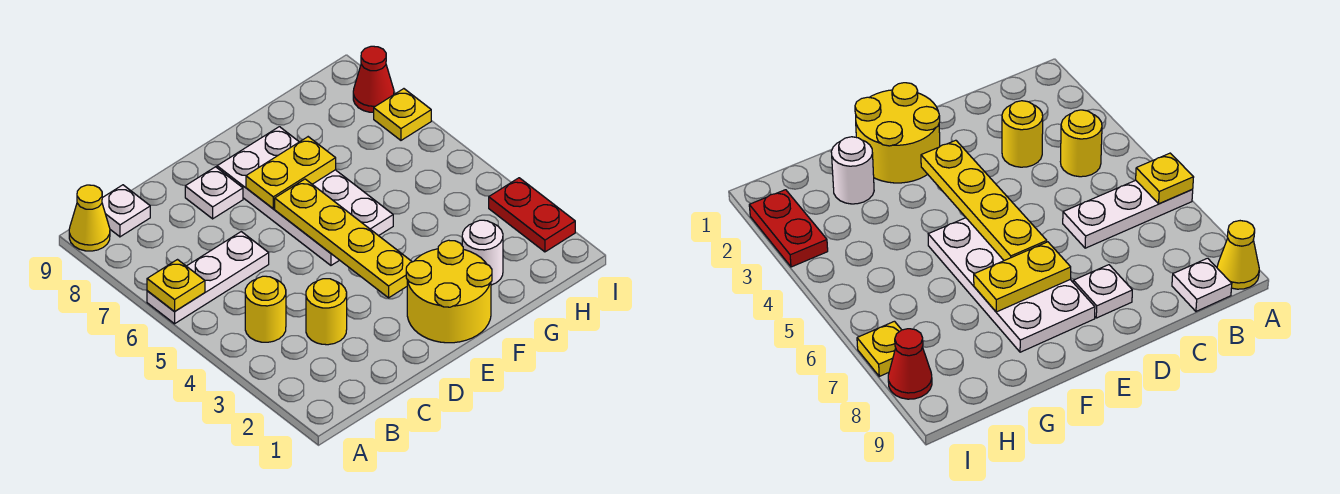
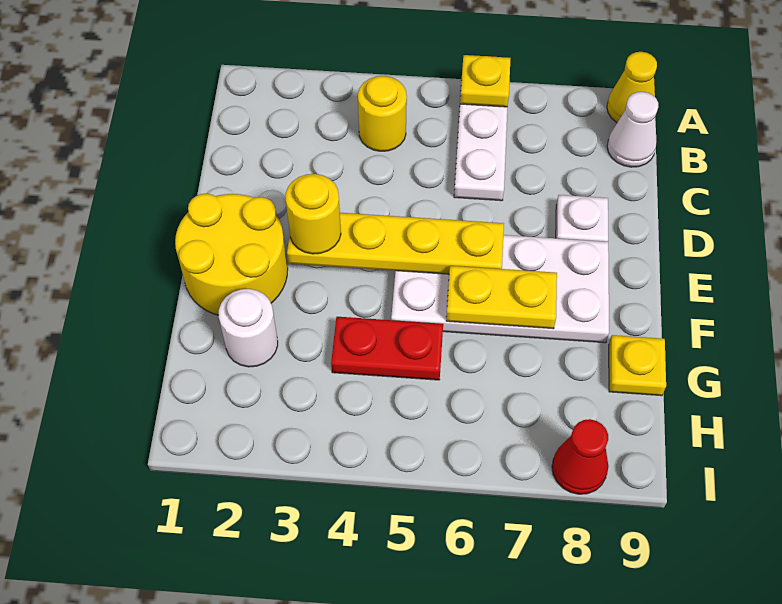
white 1x1 plate [102,185,150,237] -> white 1x1 cone [607,92,658,167]
yellow 1x1 round brick [306,279,347,345] -> yellow 1x1 round brick moved to [285,174,341,254]
yellow 1x2 plate [246,137,336,209] -> yellow 1x2 plate turned to [446,266,557,329]
red 1x2 plate [489,178,575,252] -> red 1x2 plate moved to [331,317,443,380]
yellow 1x1 plate [374,89,431,140] -> yellow 1x1 plate moved to [609,335,666,396]

